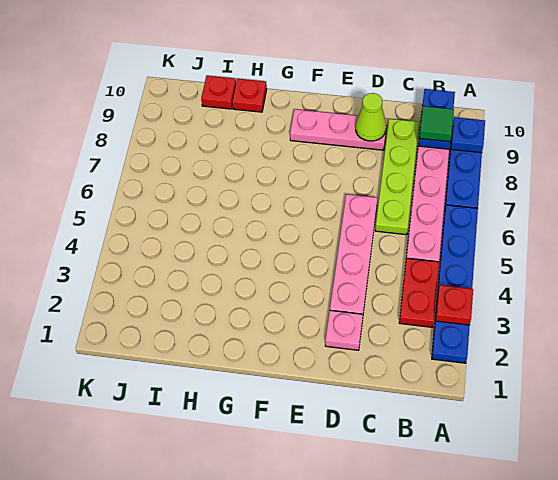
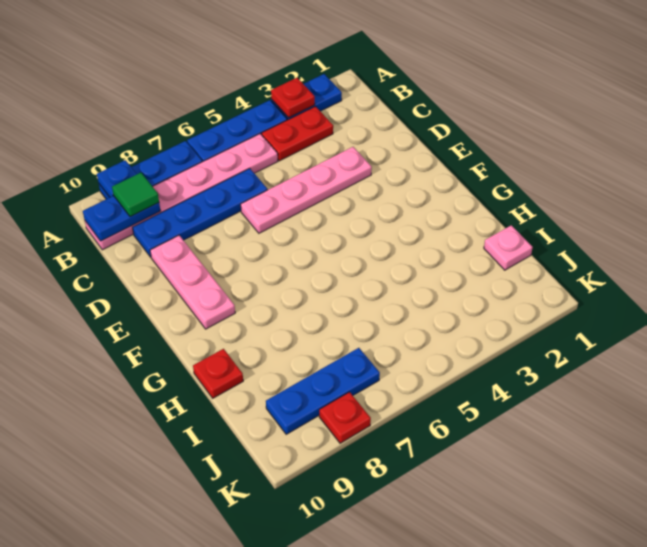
lime 1x4 plate [375,119,419,235] -> blue 1x4 plate [133,168,268,257]
pink 1x1 plate [325,311,363,350] -> pink 1x1 plate moved to [484,225,533,270]
lime 1x1 cone [356,93,386,141] -> none
red 1x1 plate [201,76,236,109] -> red 1x1 plate moved to [319,392,371,443]
none -> blue 1x3 plate [266,348,380,434]

